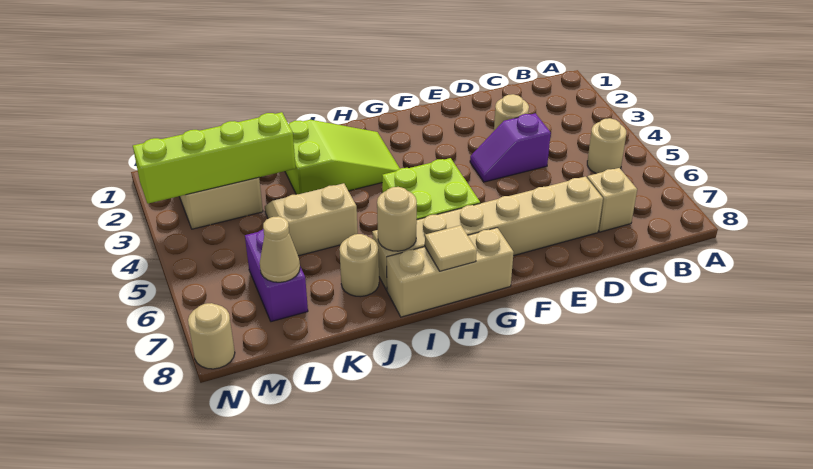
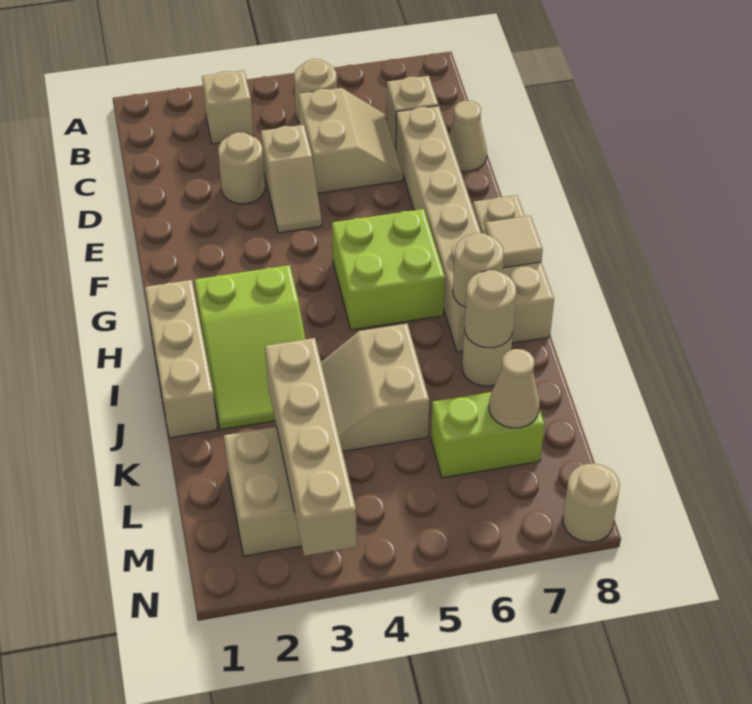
none -> tan 1x1 brick [202,70,254,144]
none -> tan 2x2 slope [298,88,403,193]
purple 1x2 slope [470,113,551,182] -> tan 1x2 slope [261,125,322,233]
none -> tan 1x1 cone [449,101,487,171]
none -> tan 1x3 brick [145,280,217,438]
lime 2x3 slope [285,120,400,194] -> lime 2x3 slope turned to [195,265,305,430]
none -> tan 1x1 round brick [464,270,516,348]
lime 1x4 brick [133,112,296,204] -> tan 1x4 brick [265,338,357,556]
purple 1x2 brick [245,229,308,322] -> lime 1x2 brick [431,392,545,478]

